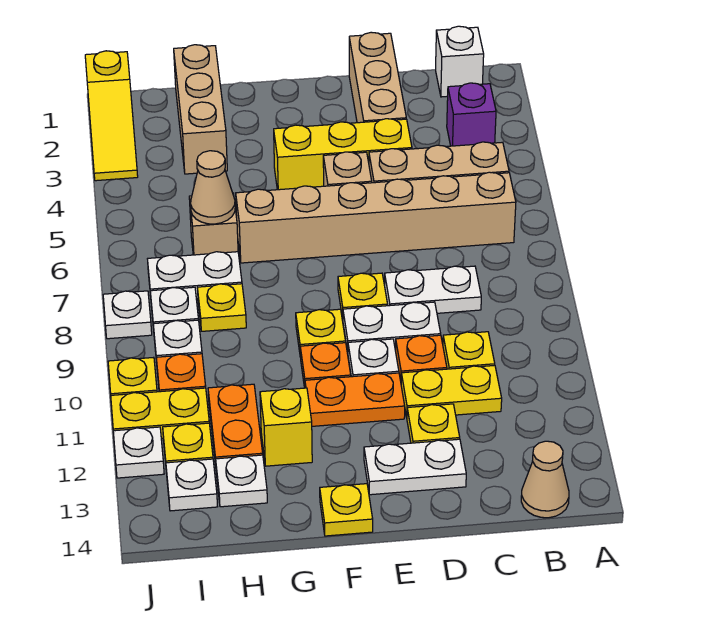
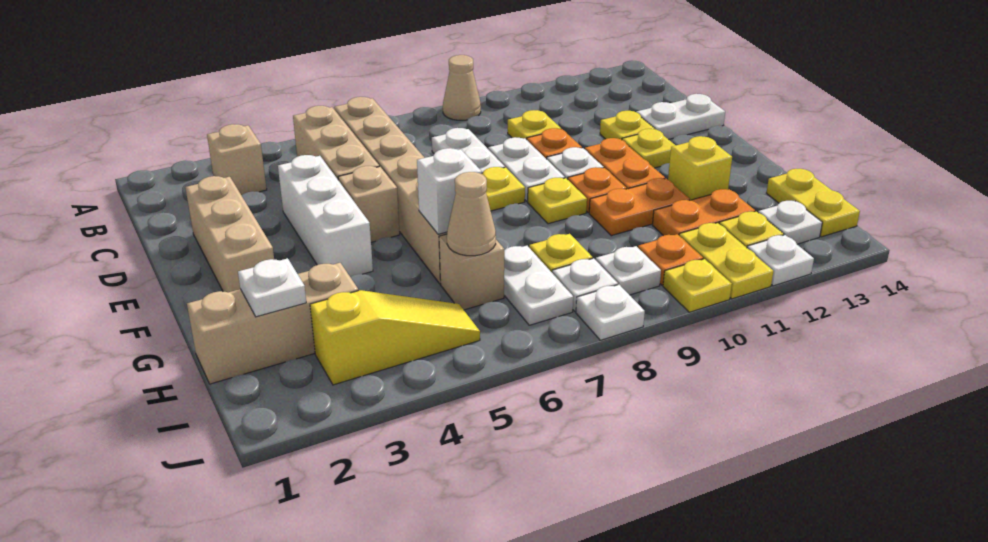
white 1x1 brick [436,26,484,97] -> white 1x1 brick moved to [417,148,482,234]
purple 1x1 brick [447,83,496,146] -> tan 1x1 brick [207,124,267,195]
tan 1x1 cone [521,441,569,518] -> tan 1x1 cone moved to [443,55,481,120]
yellow 1x2 plate [401,365,502,417] -> yellow 1x2 plate moved to [767,169,860,237]
tan 1x3 brick [349,32,406,123] -> tan 1x3 brick turned to [185,176,274,292]
yellow 1x3 brick [274,119,412,190] -> white 1x3 brick [278,155,373,277]
white 1x2 plate [364,439,466,495] -> white 1x2 plate turned to [637,94,725,140]
yellow 1x1 plate [320,484,373,536] -> yellow 1x1 plate moved to [622,129,675,168]
none -> orange 1x2 plate [589,178,690,236]
white 1x1 plate [216,455,267,507] -> white 1x1 plate moved to [238,258,306,317]
yellow 1x3 slope [85,51,138,181] -> yellow 1x3 slope moved to [310,290,480,385]

